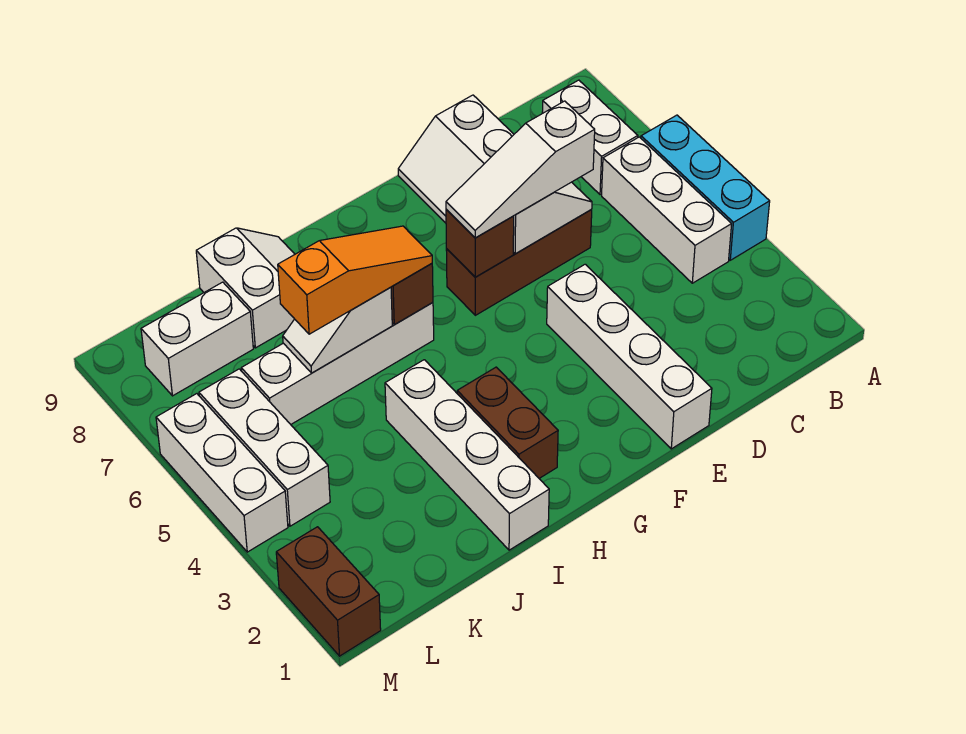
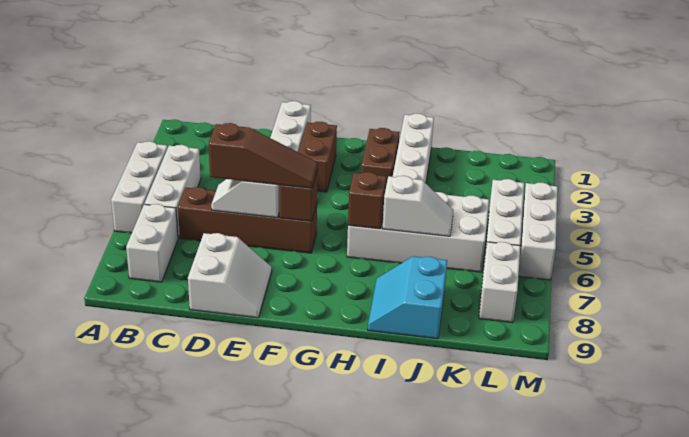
cyan 1x3 brick [641,115,770,260] -> white 1x3 brick [111,141,168,233]
brown 1x3 brick [446,209,592,315] -> brown 1x4 brick [178,187,317,253]
white 1x3 slope [446,101,595,238] -> brown 1x3 slope [209,123,318,188]
white 1x4 brick [241,303,434,424] -> white 2x4 brick [347,192,489,272]
orange 1x3 slope [278,226,432,334] -> none
white 2x2 slope [196,228,295,348] -> cyan 2x2 slope [368,256,447,339]
white 1x2 brick [141,282,253,396] -> white 1x2 brick turned to [479,242,520,323]
brown 1x2 brick [276,527,381,656] -> brown 1x2 brick moved to [299,122,337,192]

